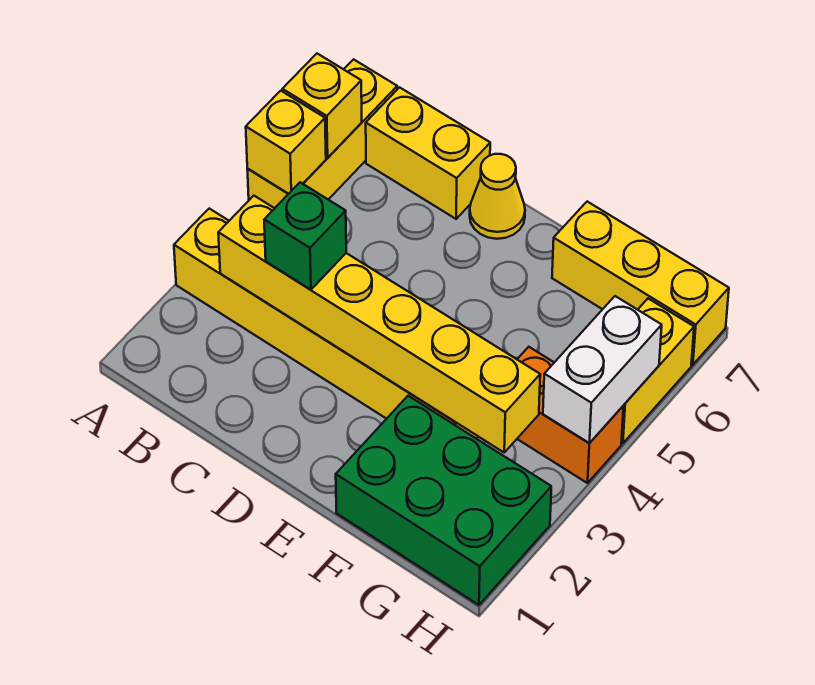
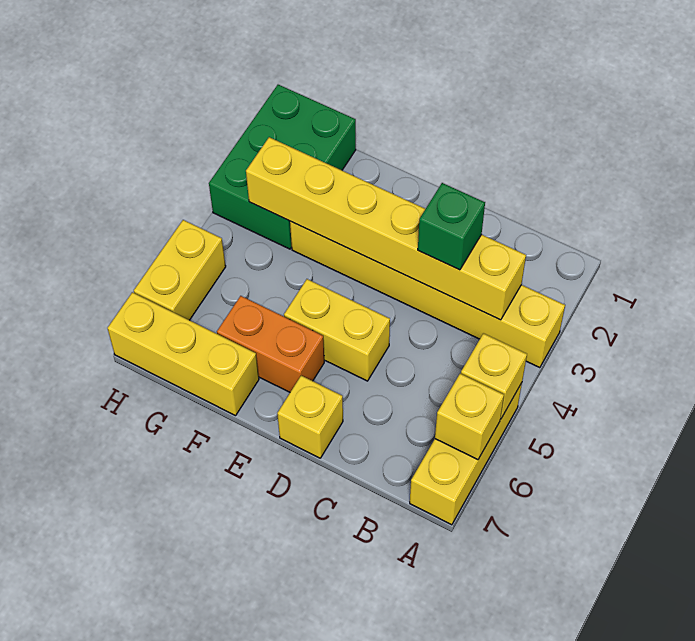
yellow 1x2 brick [366,87,490,219] -> yellow 1x2 brick moved to [284,279,390,381]
yellow 1x1 cone [470,154,525,239] -> yellow 1x1 brick [277,376,343,458]
green 2x3 brick [336,396,551,605] -> green 2x3 brick turned to [209,85,356,249]
orange 1x2 brick [517,347,624,483] -> orange 1x2 brick moved to [217,296,324,392]
white 1x2 brick [543,296,662,443] -> none

